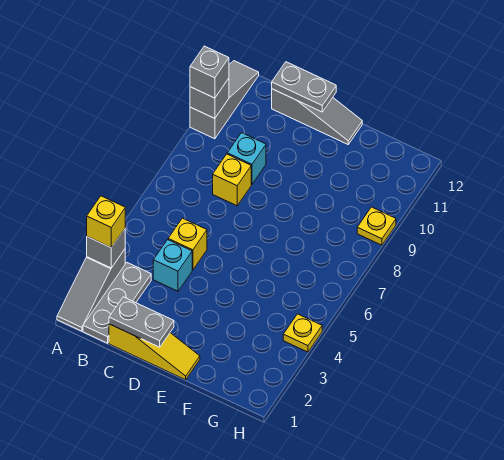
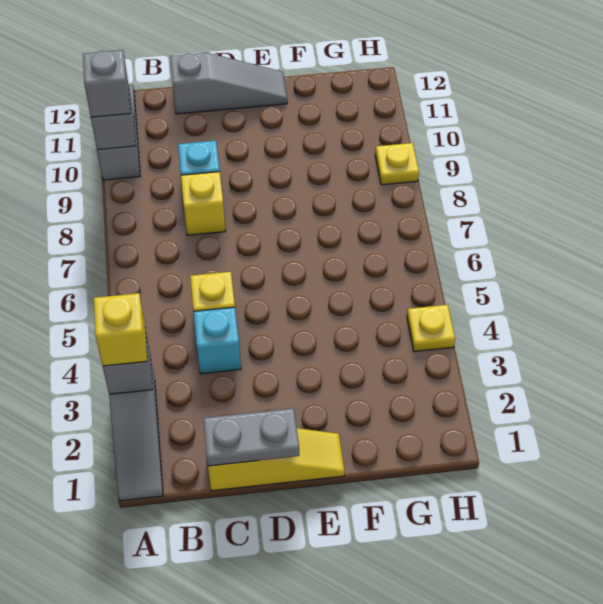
grey 1x3 plate [83,263,151,343] -> none
grey 1x2 plate [272,62,336,112] -> none

